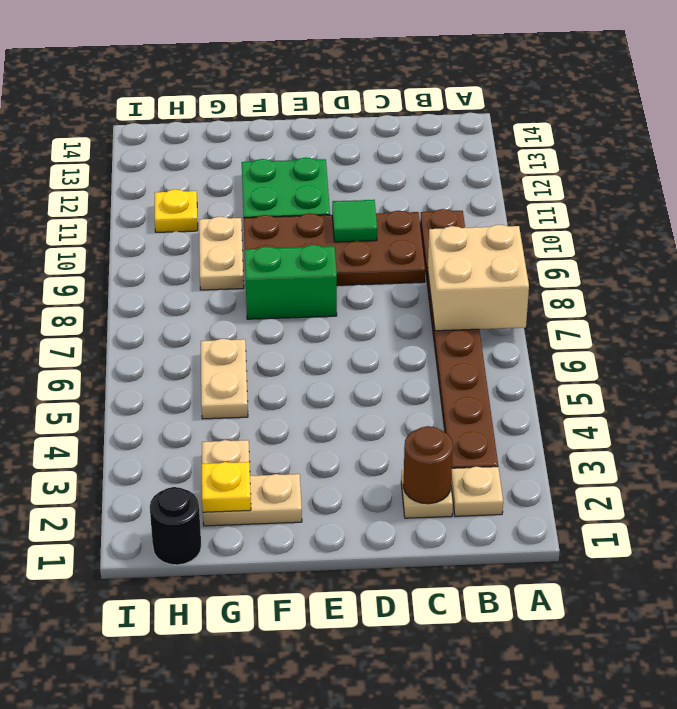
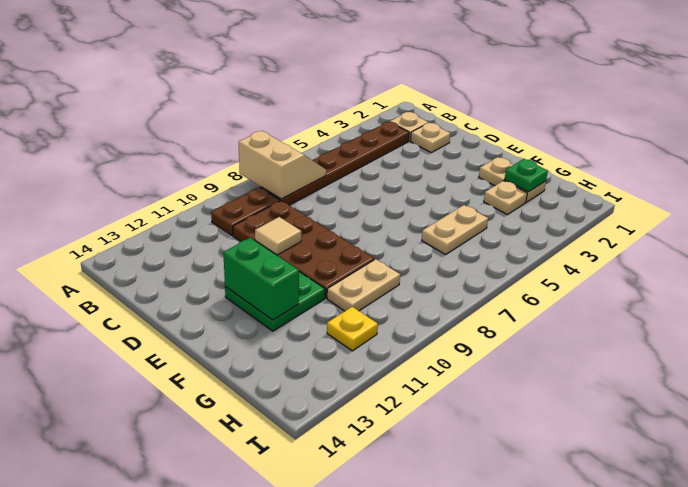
tan 2x2 brick [428,225,529,331] -> tan 2x2 slope [239,131,326,199]
brown 1x1 round brick [403,426,453,504] -> none
green 1x1 tile [332,200,377,242] -> tan 1x1 tile [255,217,301,255]
green 1x2 brick [245,245,337,319] -> green 1x2 brick moved to [223,238,299,320]
yellow 1x1 plate [202,462,251,512] -> green 1x1 plate [505,159,548,192]
black 1x1 round brick [150,487,201,565] -> none

